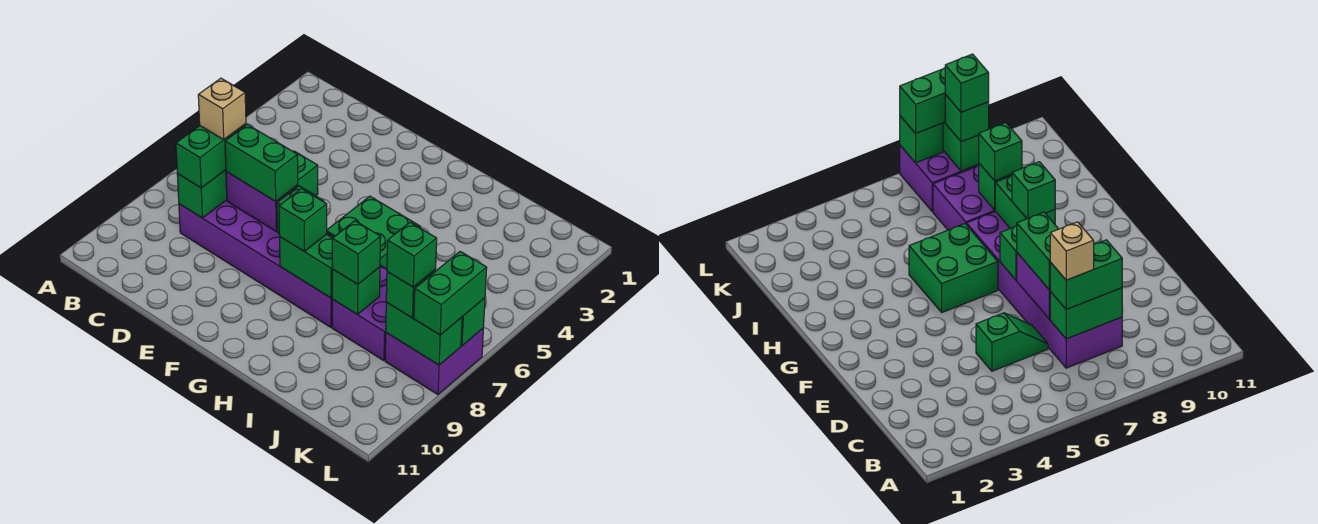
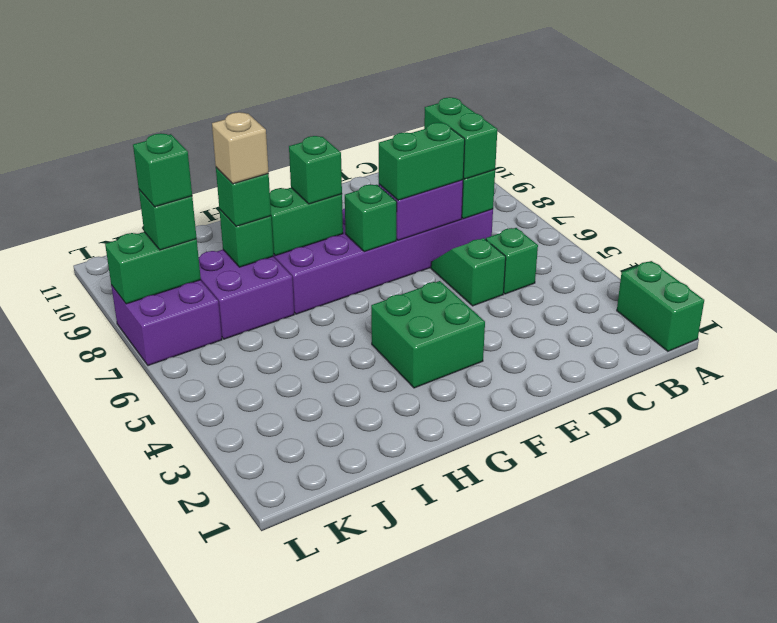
tan 1x1 brick [198,78,246,140] -> tan 1x1 brick moved to [212,112,269,184]
green 2x2 brick [327,196,421,269] -> green 2x2 brick moved to [371,281,485,388]
green 1x1 brick [461,298,485,346] -> green 1x1 brick moved to [486,228,538,294]
green 1x2 brick [414,251,487,335] -> green 1x2 brick moved to [617,261,704,351]

